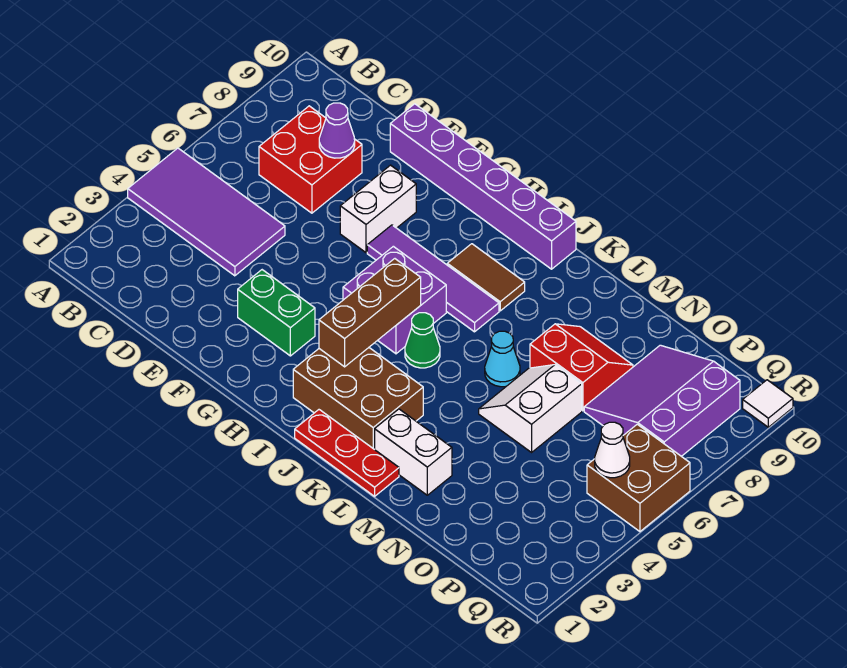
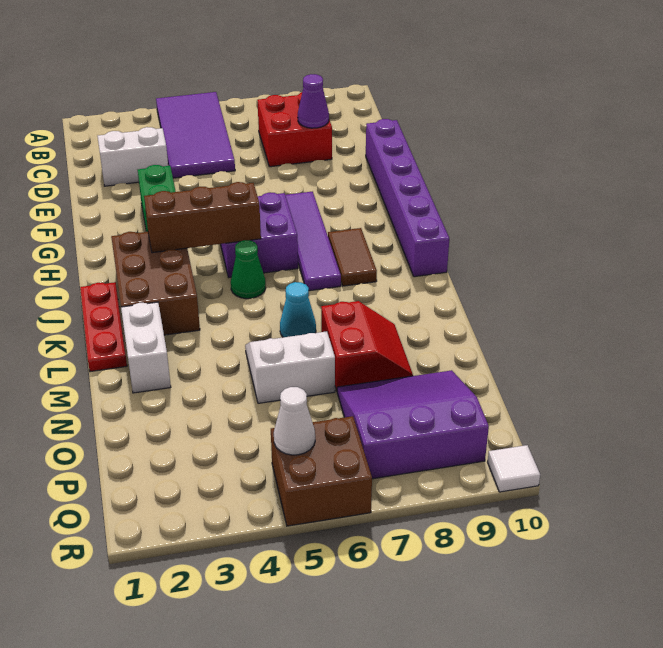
white 1x2 brick [340,165,416,253] -> white 1x2 brick moved to [98,127,168,186]

